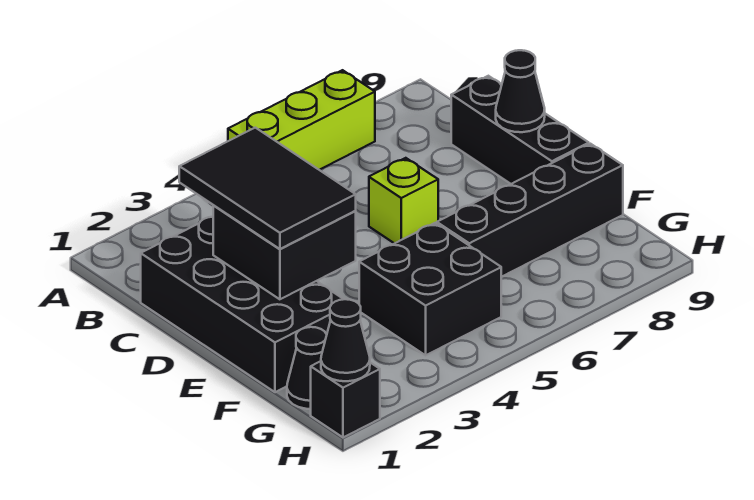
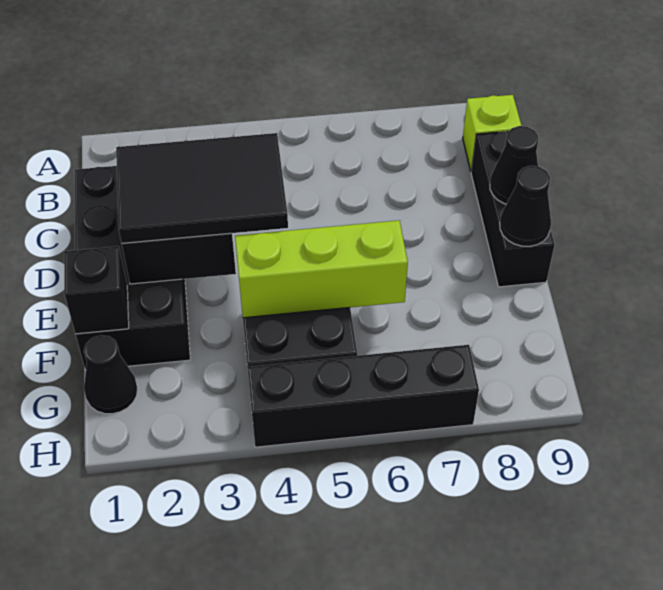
lime 1x3 brick [228,70,375,170] -> lime 1x3 brick moved to [235,220,408,318]
black 2x3 tile [179,128,356,249] -> black 2x3 tile turned to [116,133,288,243]
lime 1x1 brick [369,158,438,244] -> lime 1x1 brick moved to [463,95,522,171]
black 1x4 brick [437,144,623,277] -> black 1x4 brick moved to [248,345,479,447]
black 1x1 brick [311,361,380,437] -> black 1x1 brick moved to [64,246,129,334]
black 1x1 cone [321,299,370,381] -> black 1x1 cone moved to [500,166,551,246]

